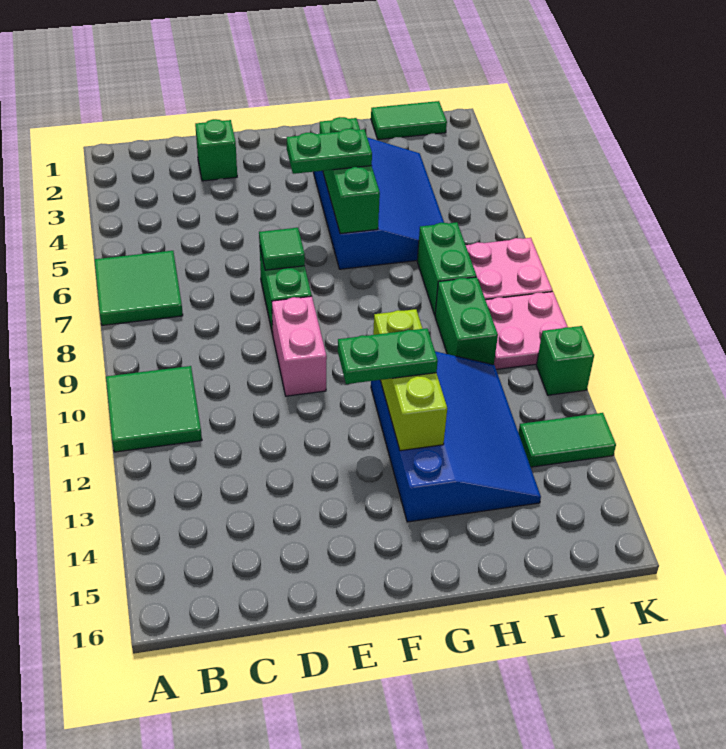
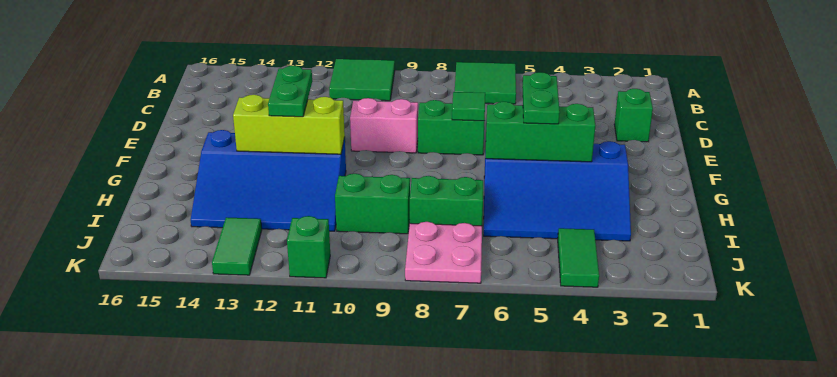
green 1x2 tile [371,101,447,140] -> green 1x2 tile moved to [558,228,599,287]
pink 2x2 plate [486,292,568,369] -> none

